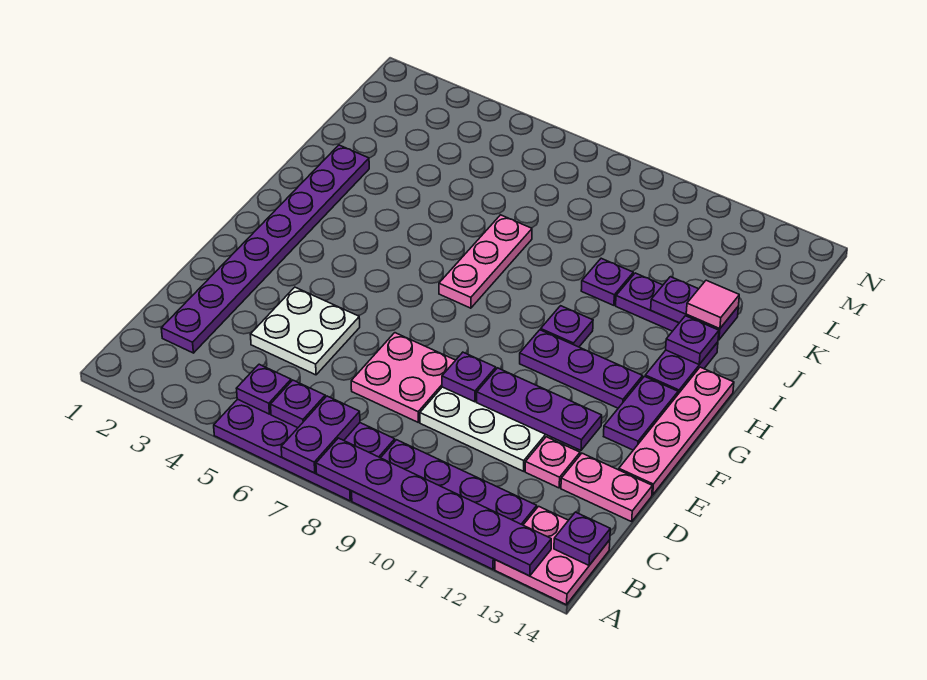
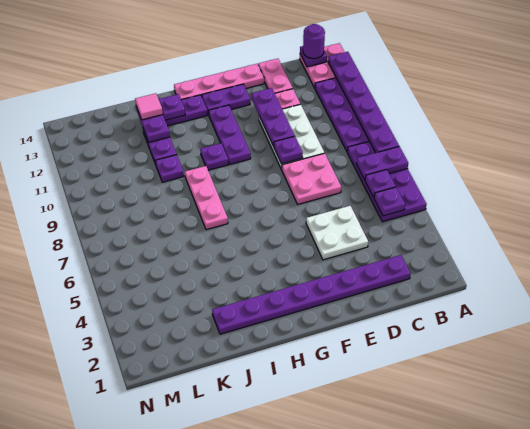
none -> purple 1x1 round brick [303,24,325,59]
pink 1x3 plate [439,215,532,308] -> pink 1x3 plate turned to [185,166,228,230]

